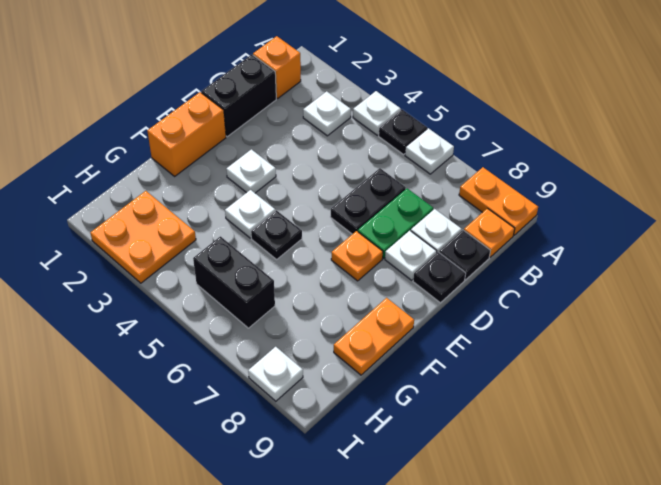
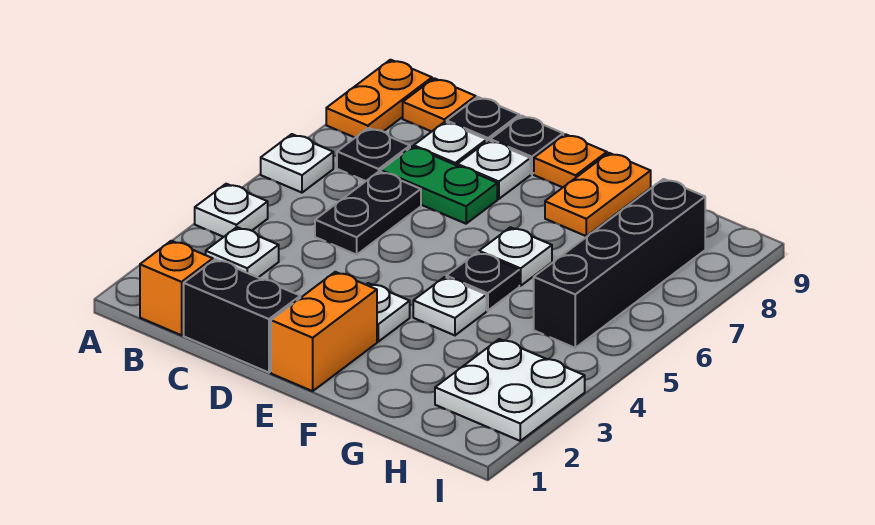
black 1x1 plate [379,110,427,154] -> black 1x1 plate moved to [337,128,410,181]
black 1x2 plate [330,168,406,234] -> black 1x2 plate turned to [315,171,421,255]
orange 1x2 brick [147,92,226,176] -> orange 1x2 brick turned to [271,272,377,391]
orange 1x1 plate [331,231,383,281] -> orange 1x1 plate moved to [534,134,607,187]
orange 1x2 plate [334,298,414,375] -> orange 1x2 plate turned to [545,153,651,236]
orange 2x2 plate [90,191,196,283] -> white 2x2 plate [435,339,585,441]
black 1x2 brick [193,236,275,328] -> black 1x4 brick [534,179,705,348]
white 1x1 plate [248,347,303,401] -> white 1x1 plate moved to [479,227,552,286]

